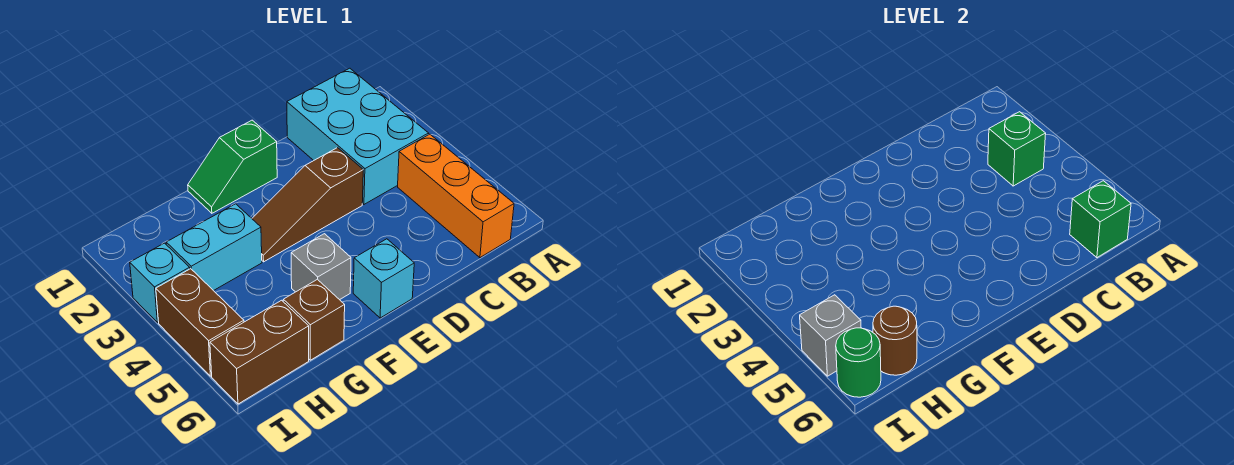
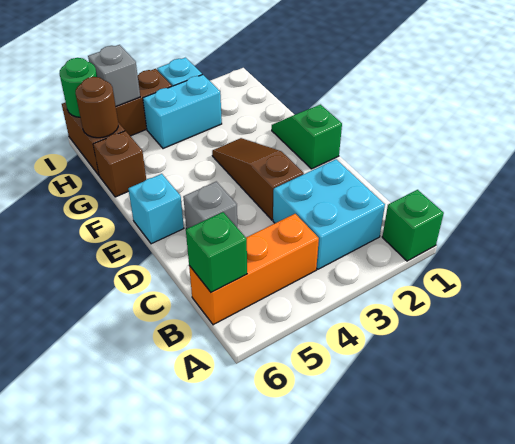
cyan 2x3 brick [287,68,429,204] -> cyan 2x2 brick [273,159,385,269]
green 1x1 brick [988,112,1046,186] -> green 1x1 brick moved to [382,190,444,261]
grey 1x1 brick [291,234,351,300] -> grey 1x1 brick moved to [183,182,237,229]
cyan 1x2 brick [166,204,262,291] -> cyan 1x2 brick turned to [143,75,222,149]

